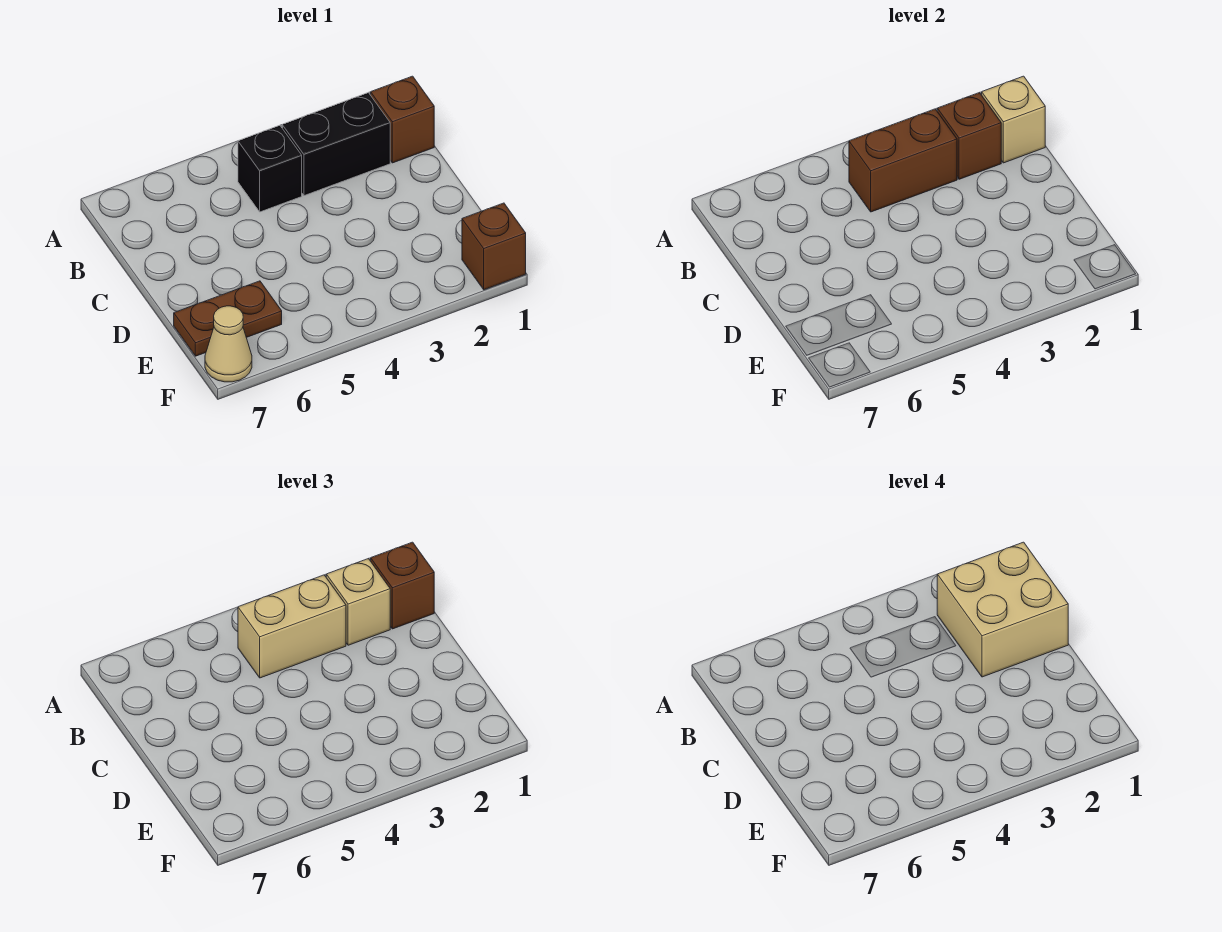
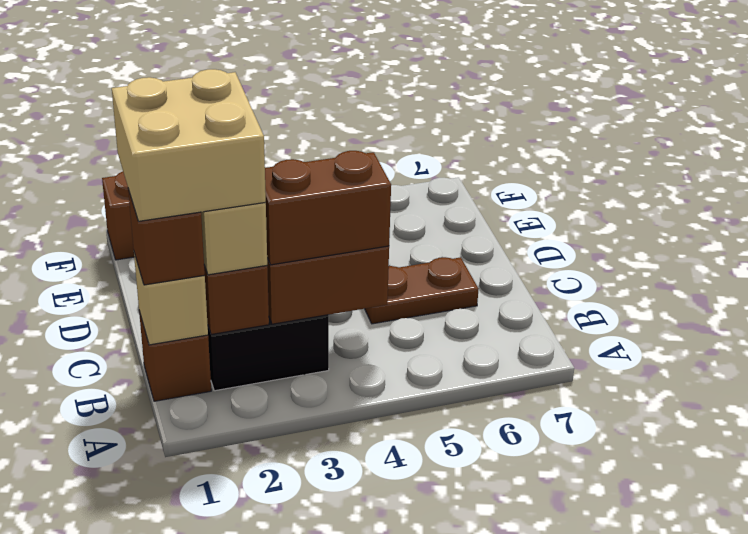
tan 1x2 brick [238,575,346,678] -> brown 1x2 brick [265,151,391,265]
black 1x1 brick [238,125,302,212] -> none
brown 1x2 plate [174,281,282,356] -> brown 1x2 plate moved to [365,257,478,324]
tan 1x1 cone [205,306,252,382] -> none

